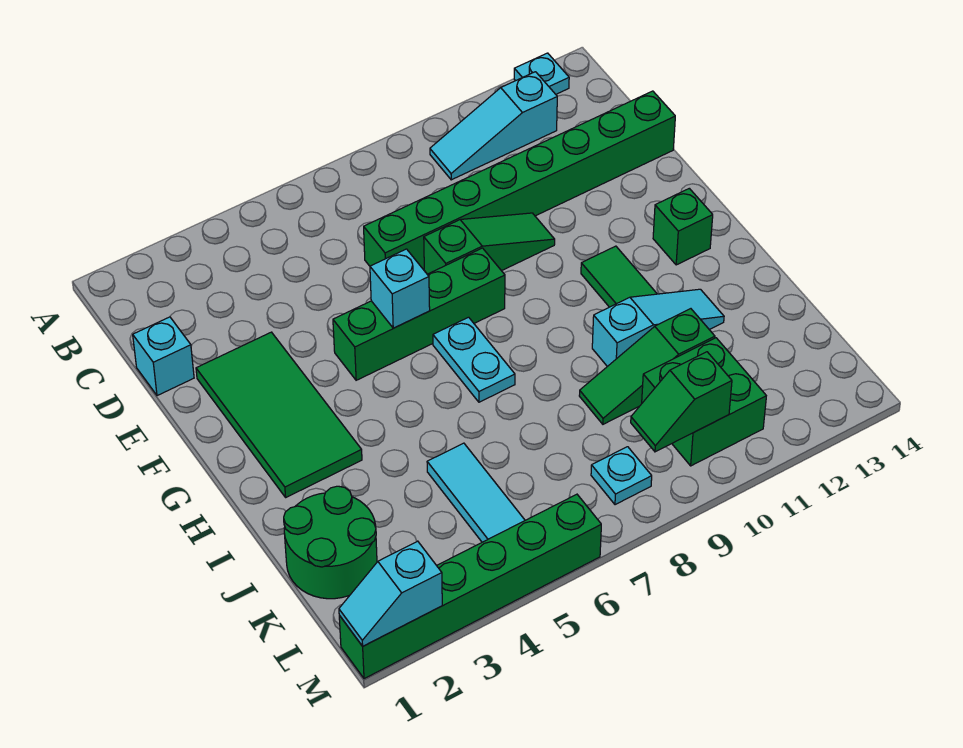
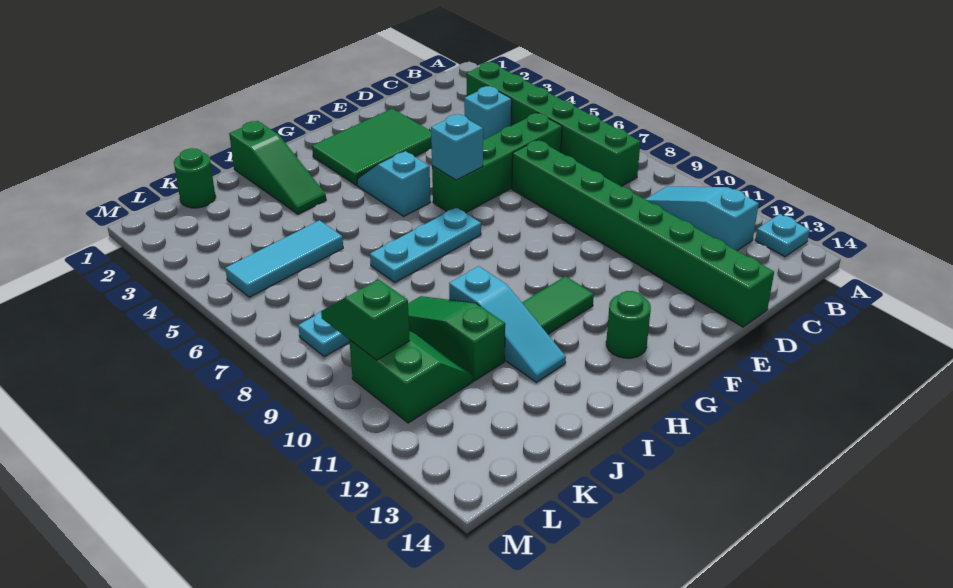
cyan 1x1 brick [133,317,194,396] -> cyan 1x1 brick moved to [464,86,512,140]
green 2x4 tile [196,332,362,497] -> green 2x3 tile [312,108,432,185]
green 1x3 slope [424,213,555,274] -> green 1x3 slope moved to [229,121,326,214]
green 1x4 brick [333,248,505,380] -> green 1x4 brick turned to [432,113,562,213]
cyan 1x2 plate [433,317,515,402] -> cyan 1x3 plate [370,207,481,283]
green 1x1 brick [653,188,713,265] -> green 1x1 round brick [606,291,651,358]
green 2x2 round brick [284,486,377,599] -> green 1x1 round brick [174,148,216,208]
green 2x2 brick [642,338,766,466] -> green 2x2 slope [349,331,473,423]
green 1x6 brick [339,494,601,679] -> green 1x6 brick moved to [466,62,641,186]
cyan 1x2 slope [339,541,442,646] -> cyan 1x2 slope moved to [357,151,430,216]

